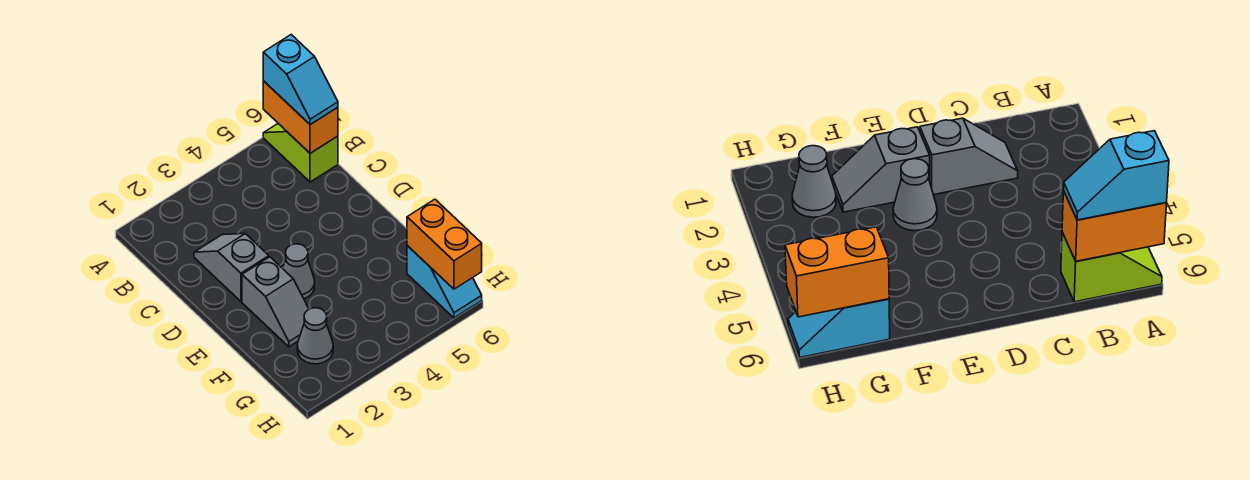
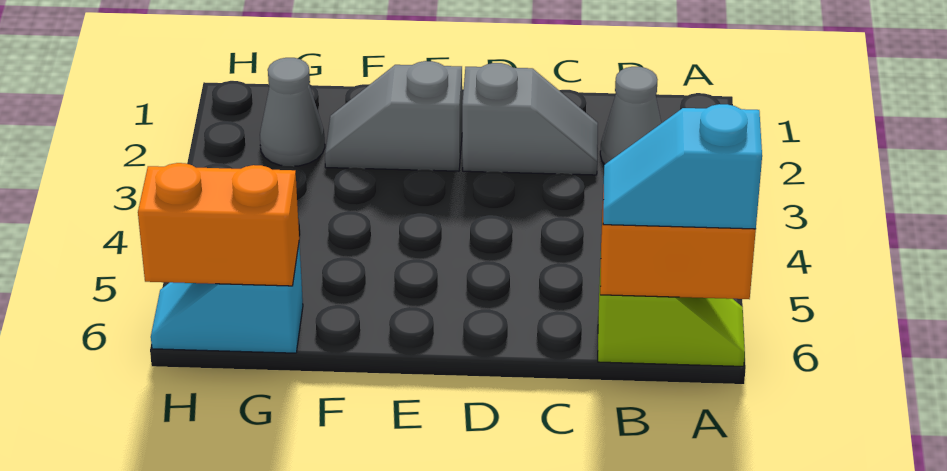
grey 1x1 cone [282,244,315,299] -> grey 1x1 cone moved to [600,67,661,164]

